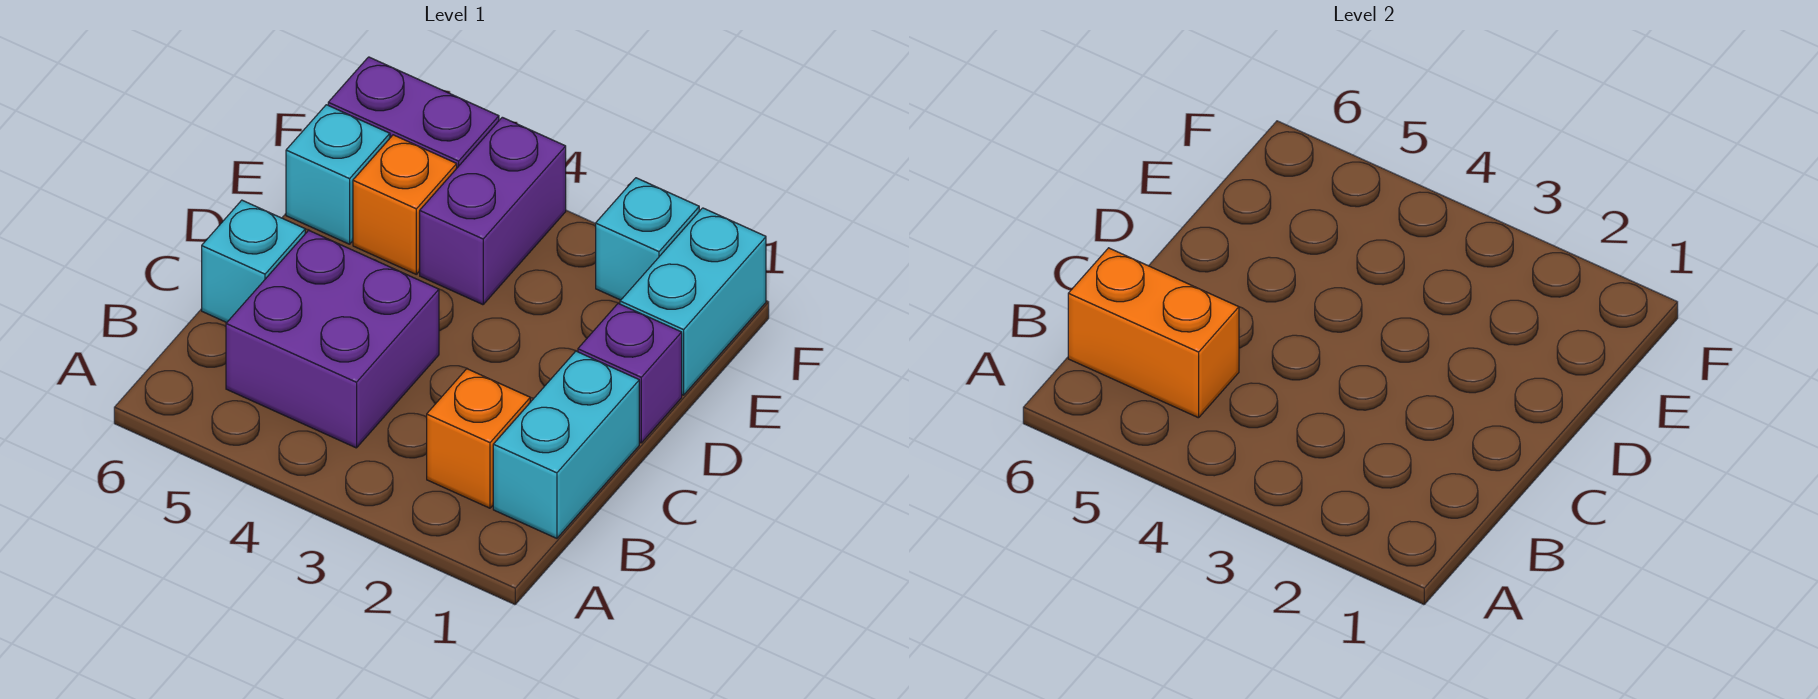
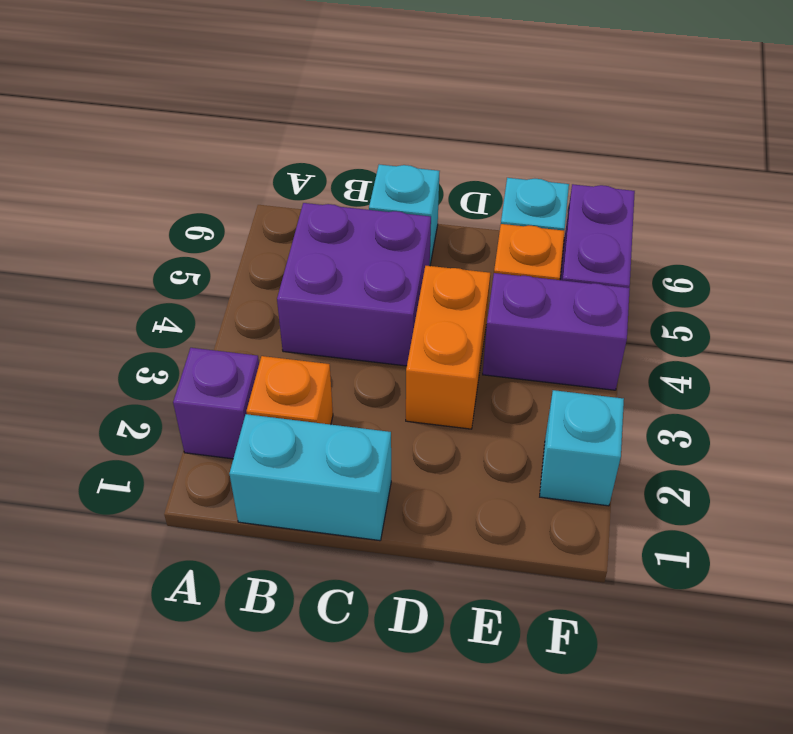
orange 1x2 brick [1068,248,1239,418] -> orange 1x2 brick moved to [406,266,490,429]
purple 1x1 brick [578,303,682,443] -> purple 1x1 brick moved to [173,348,259,459]
cyan 1x2 brick [620,208,766,395] -> none

